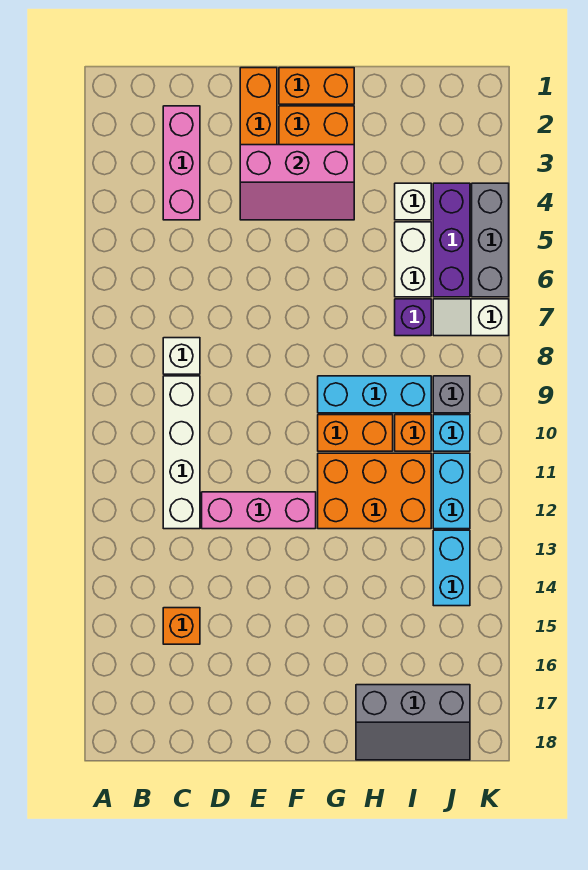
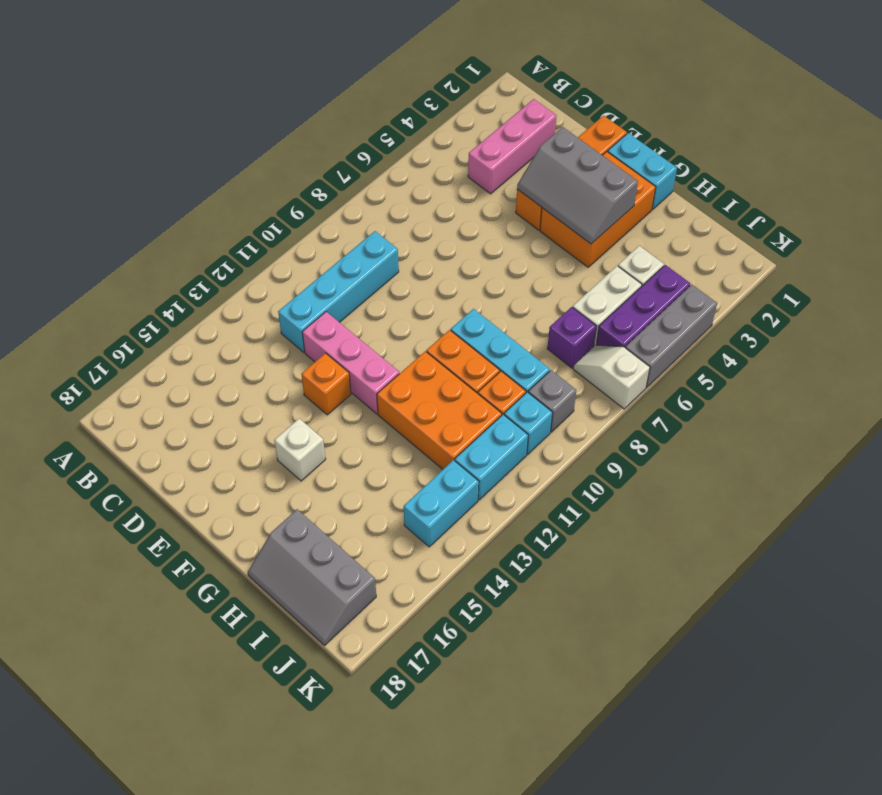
white 1x1 brick [163,338,200,374] -> white 1x1 brick moved to [274,418,326,481]
white 1x4 brick [163,376,200,529] -> cyan 1x4 brick [278,231,399,352]
orange 1x1 brick [163,608,200,644] -> orange 1x1 brick moved to [301,353,351,415]
pink 2x3 slope [240,145,354,220] -> grey 2x3 slope [517,127,638,244]
orange 1x2 brick [279,68,354,104] -> cyan 1x2 brick [608,133,677,209]

